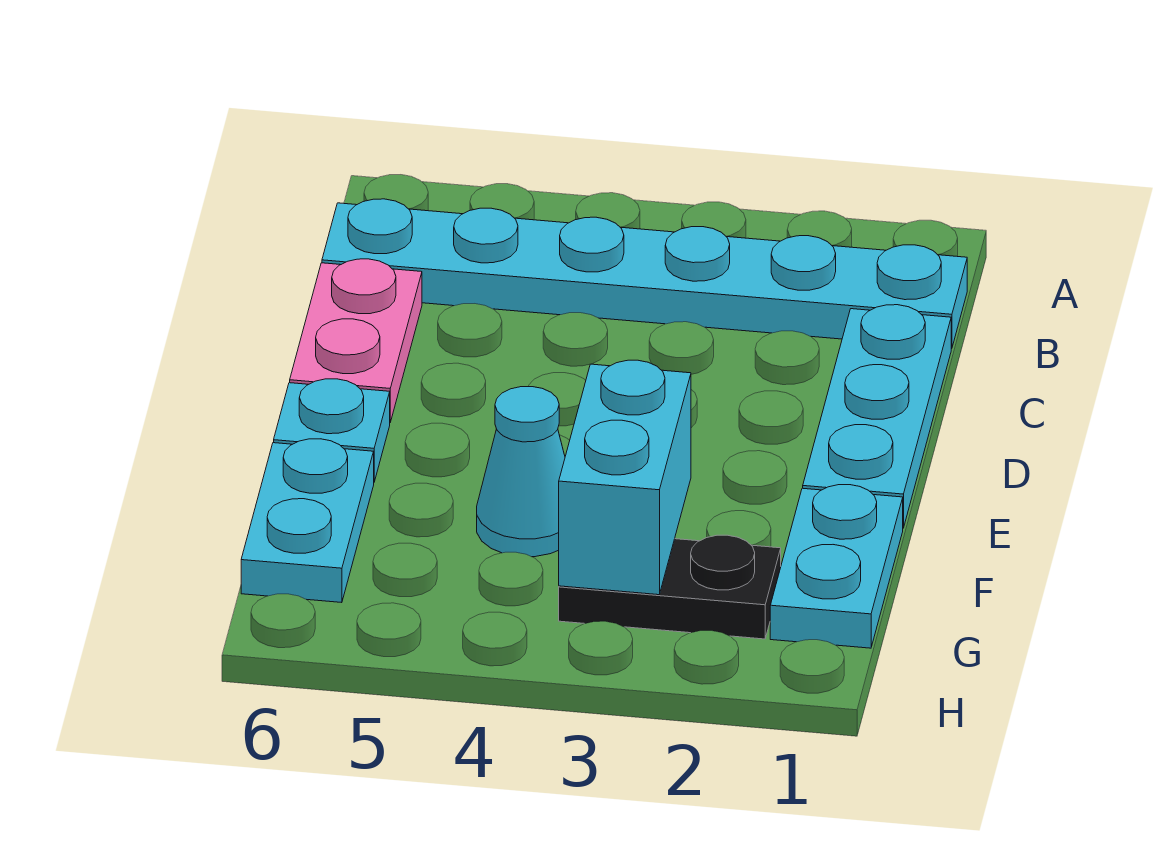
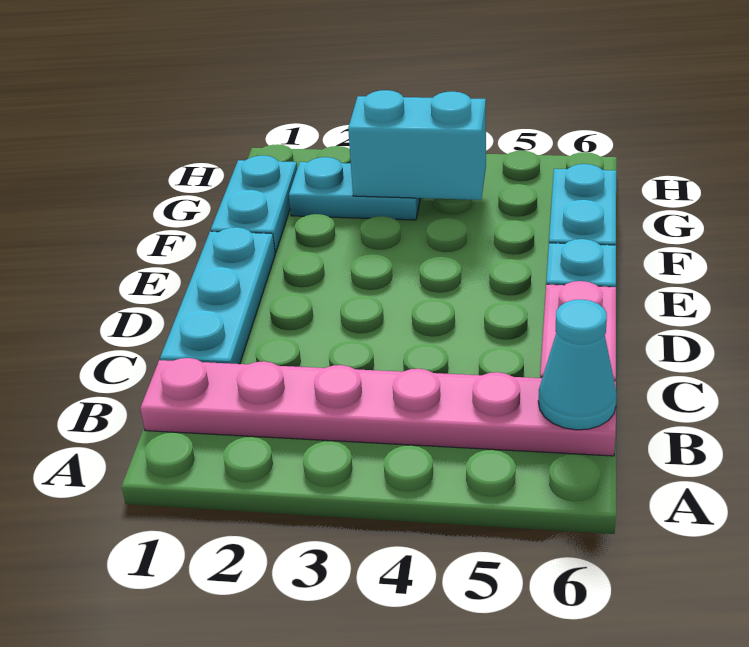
cyan 1x6 plate [322,199,967,349] -> pink 1x6 plate [140,358,616,456]
cyan 1x2 brick [559,360,691,595] -> cyan 1x2 brick turned to [348,90,486,200]
cyan 1x1 cone [477,387,565,557] -> cyan 1x1 cone moved to [538,300,617,430]
black 1x2 plate [559,535,781,639] -> cyan 1x2 plate [289,157,420,220]

